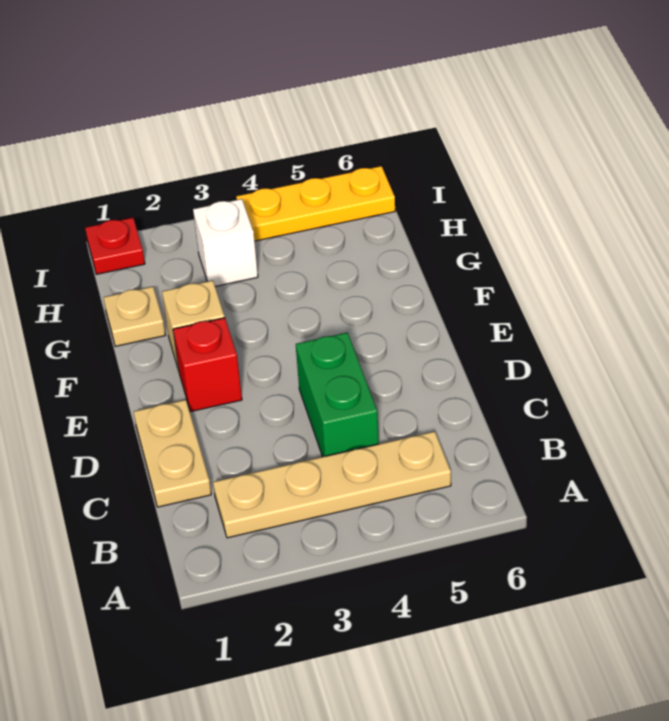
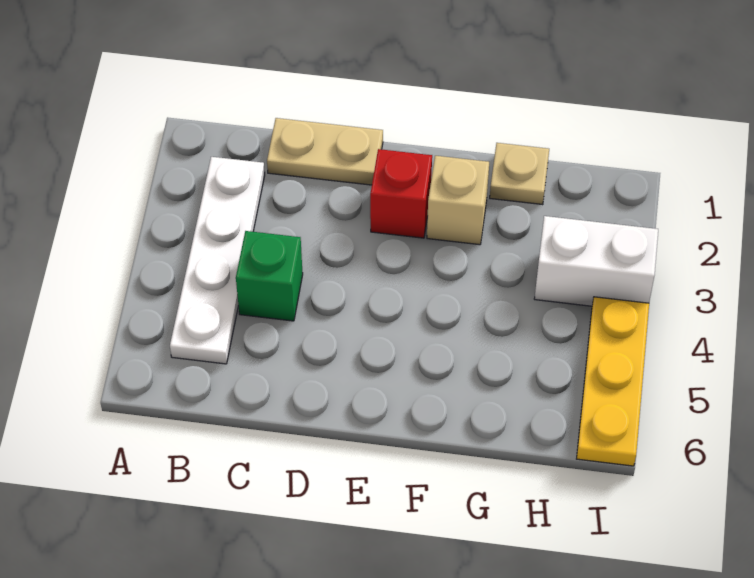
tan 1x4 plate [213,431,451,538] -> white 1x4 plate [170,157,265,364]
green 1x2 brick [296,332,379,457] -> green 1x1 brick [236,231,303,321]
white 1x1 brick [193,199,258,286] -> white 1x2 brick [534,216,658,306]
red 1x1 plate [85,218,145,274] -> none

